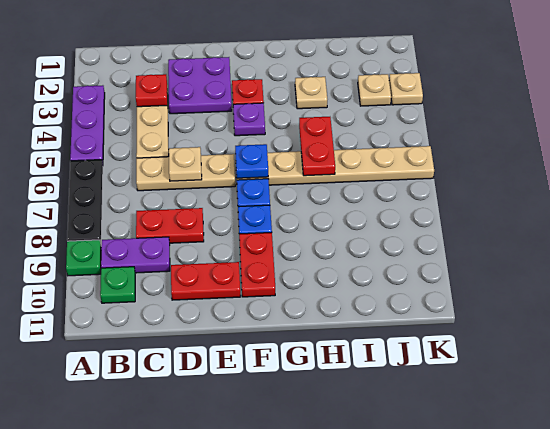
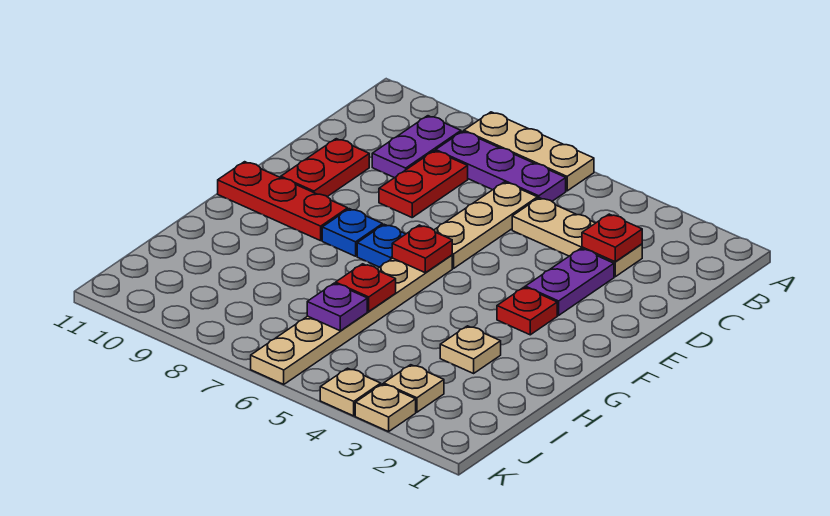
purple 1x3 plate [70,85,105,164] -> purple 1x3 plate moved to [436,131,566,201]
black 1x3 plate [67,160,103,243] -> tan 1x3 plate [464,112,594,191]
green 1x1 plate [66,240,101,276] -> none
green 1x1 plate [100,267,135,303] -> none
purple 2x2 plate [168,57,232,114] -> purple 1x2 plate [525,249,614,315]
tan 1x1 plate [169,147,202,181] -> tan 1x1 plate moved to [320,368,381,416]
purple 1x1 plate [233,103,265,136] -> purple 1x1 plate moved to [307,283,367,331]
blue 1x1 plate [235,144,268,178] -> red 1x1 plate [392,225,452,273]
red 1x2 plate [239,232,275,297] -> red 1x3 plate [218,162,348,241]
red 1x2 plate [299,117,335,176] -> red 1x1 plate [336,264,396,311]

